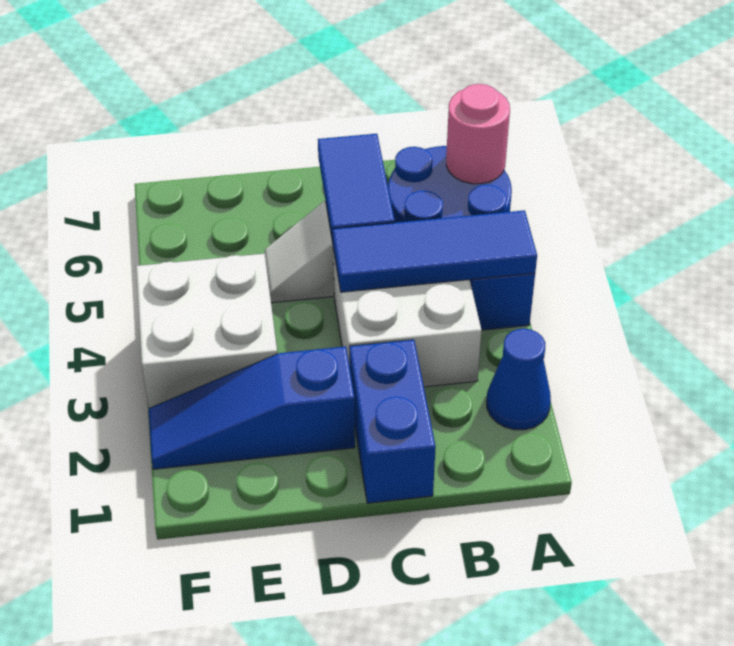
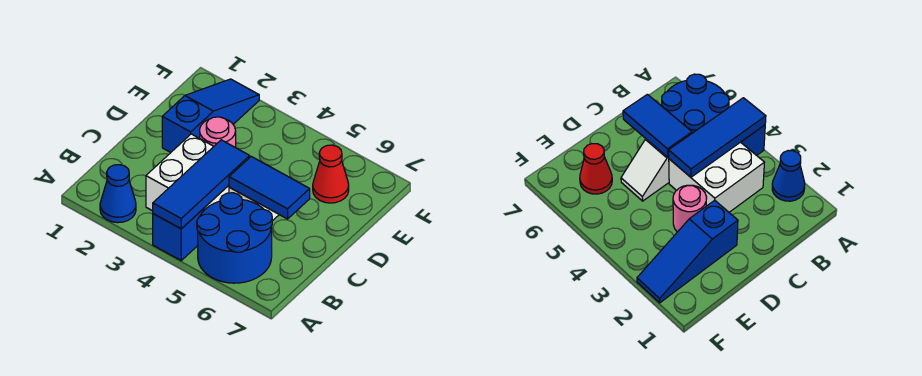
pink 1x1 round brick [446,84,510,184] -> pink 1x1 round brick moved to [200,117,236,148]
blue 1x2 brick [349,340,436,503] -> none
white 2x2 brick [136,254,277,408] -> none
none -> red 1x1 cone [313,145,349,203]

